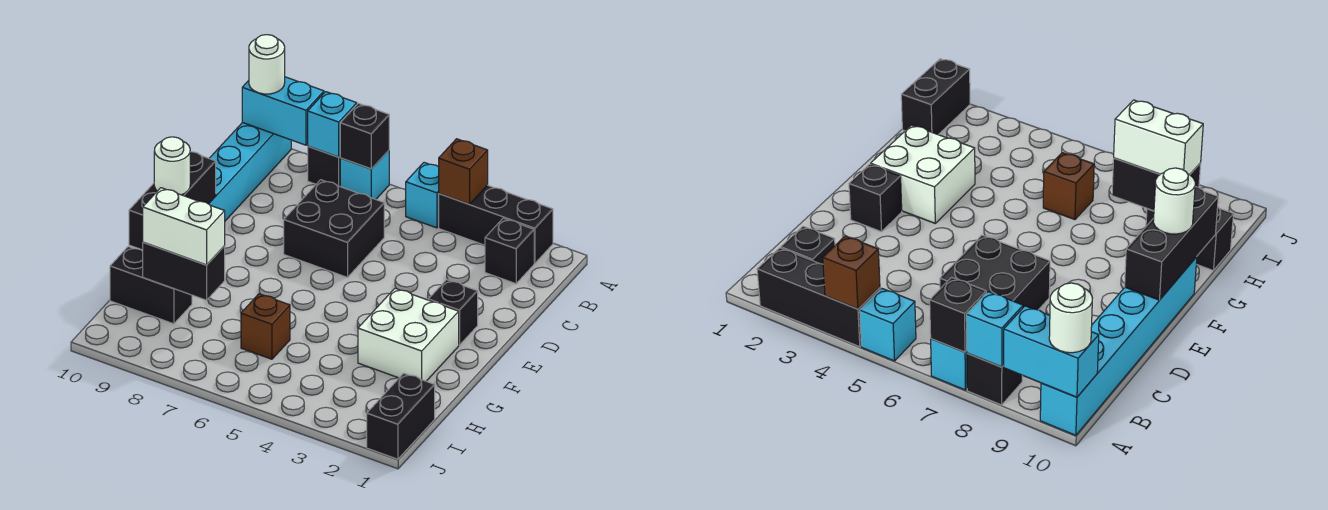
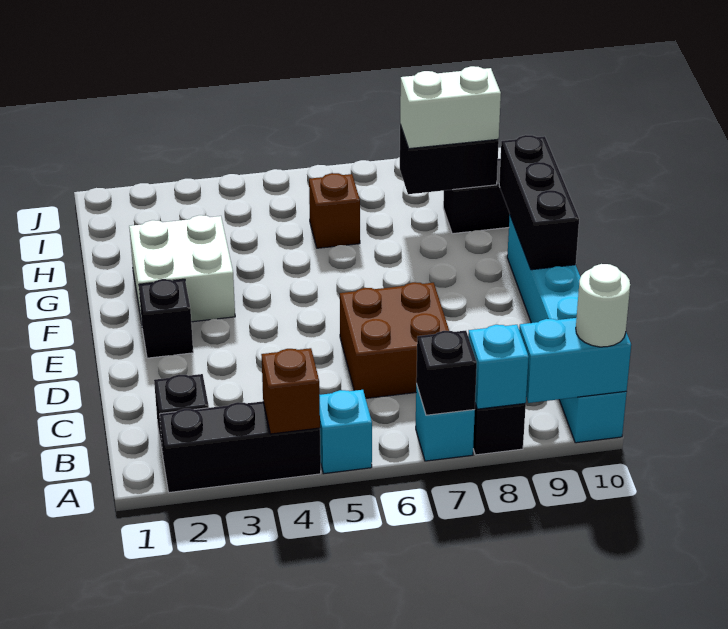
black 2x2 brick [284,180,384,277] -> brown 2x2 brick [340,282,449,398]
white 1x1 round brick [154,137,190,195] -> none
black 1x2 brick [367,373,435,459] -> none

